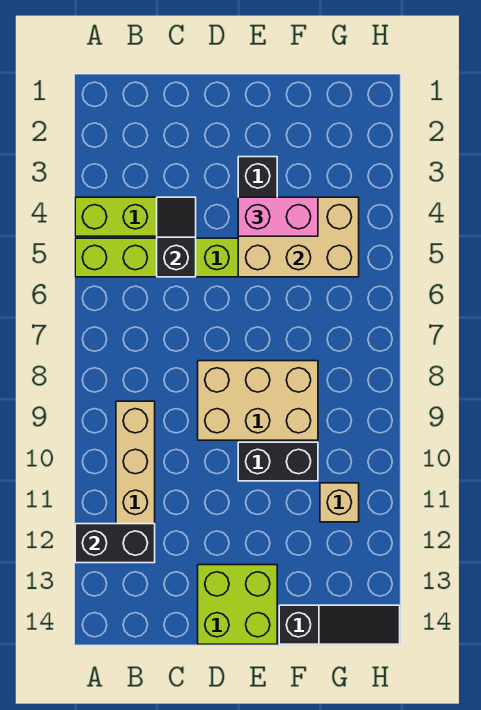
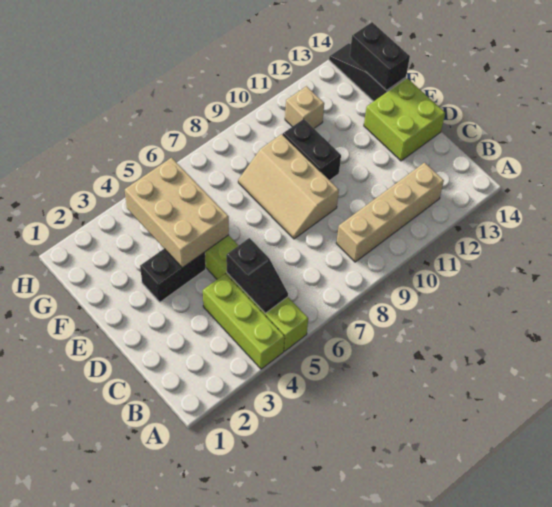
black 1x2 brick [75,524,155,563] -> black 1x2 brick moved to [350,22,410,91]
black 1x2 slope [157,197,196,277] -> black 1x2 slope turned to [226,238,288,313]
tan 2x3 brick [198,361,318,440] -> tan 2x3 slope [238,134,339,239]
pink 1x2 brick [238,197,318,236] -> none

